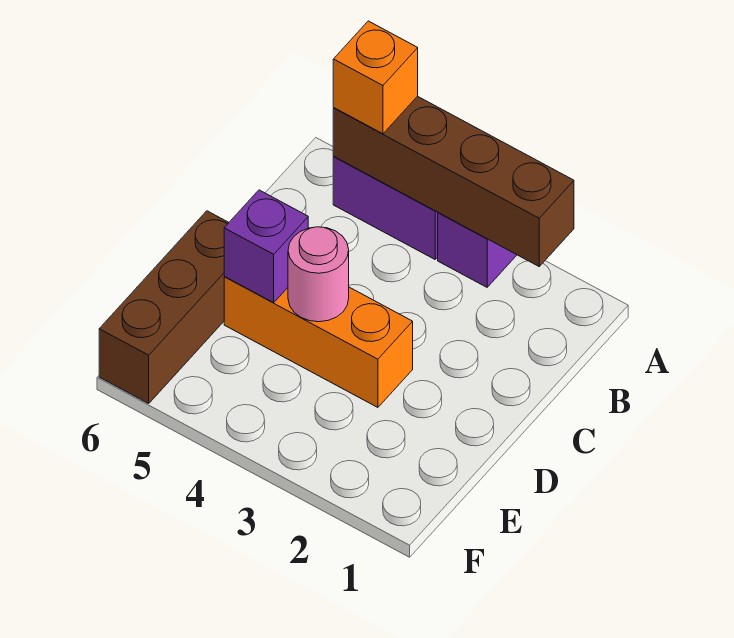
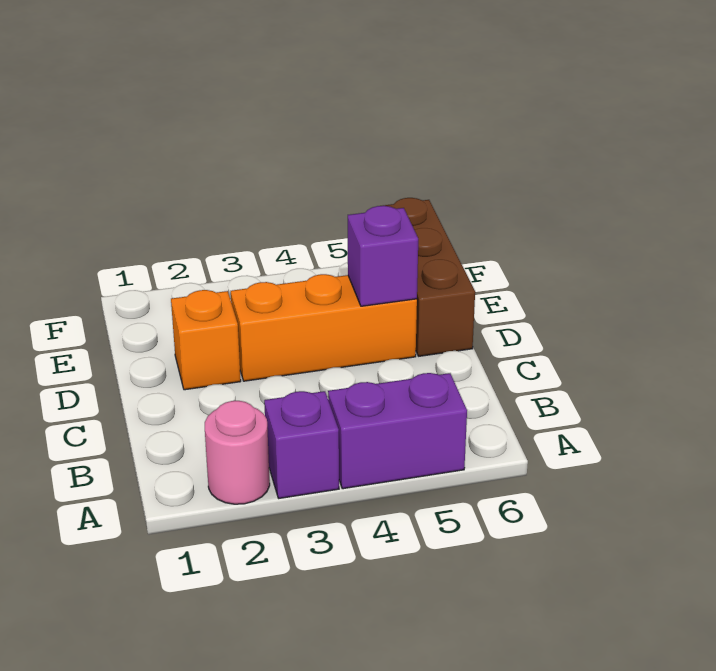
brown 1x4 brick [333,96,574,266] -> none
orange 1x1 brick [333,21,418,134] -> orange 1x1 brick moved to [171,290,241,390]
pink 1x1 round brick [288,227,349,322] -> pink 1x1 round brick moved to [205,401,270,504]

